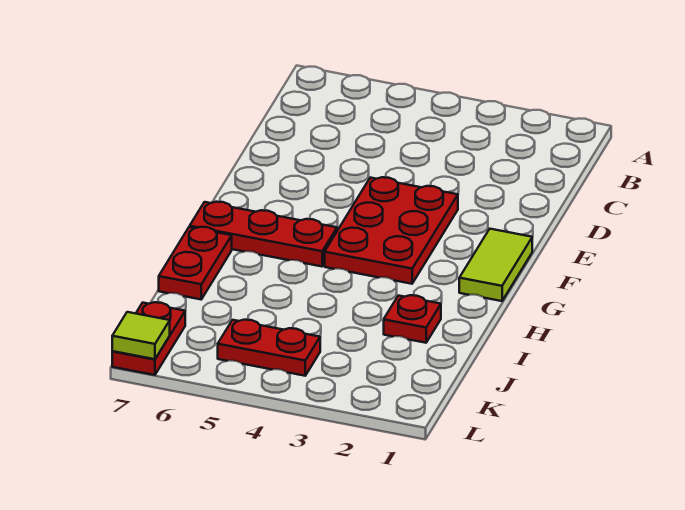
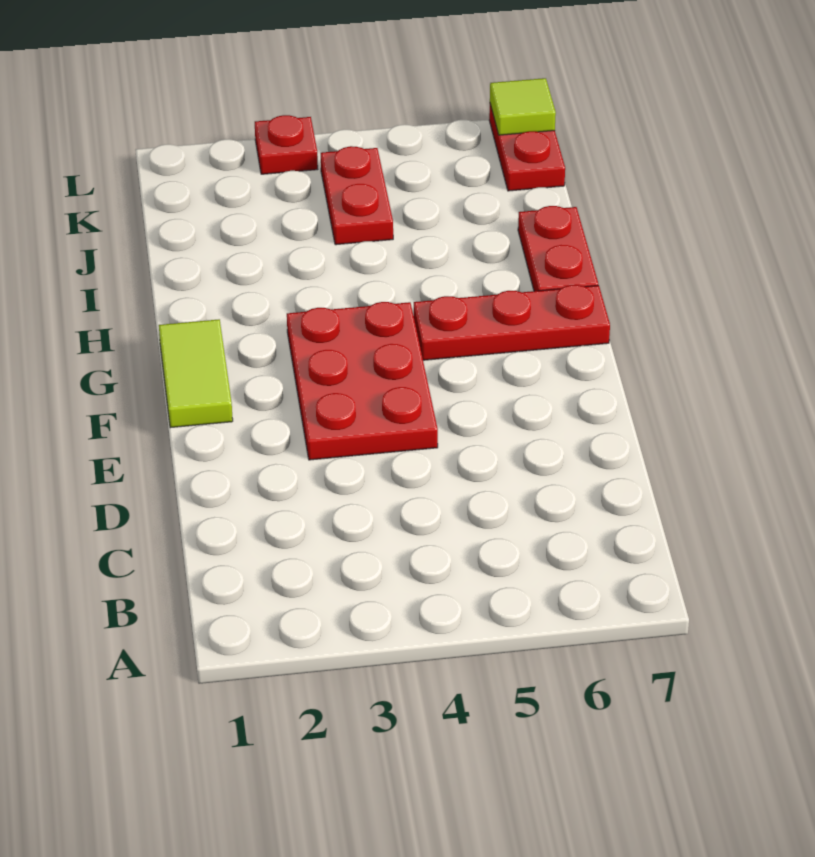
red 1x1 plate [384,295,441,343] -> red 1x1 plate moved to [255,115,318,174]
red 1x2 plate [218,320,320,376] -> red 1x2 plate turned to [321,146,393,245]

